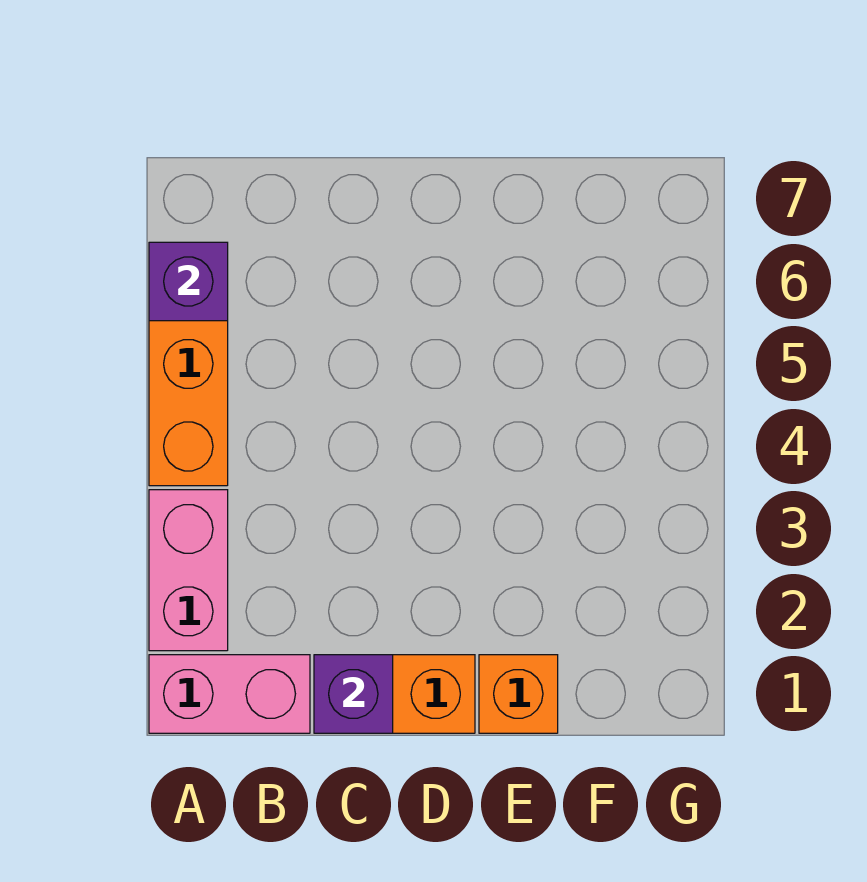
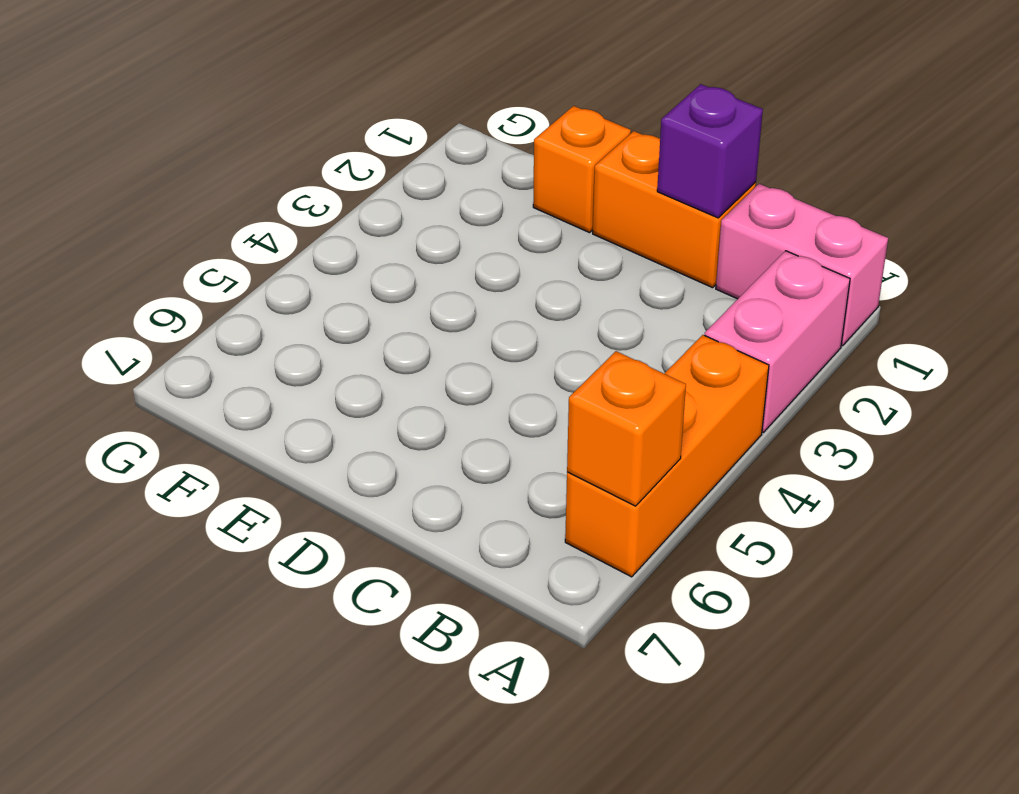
purple 1x1 brick [149,242,228,321] -> orange 1x1 brick [567,351,686,506]

